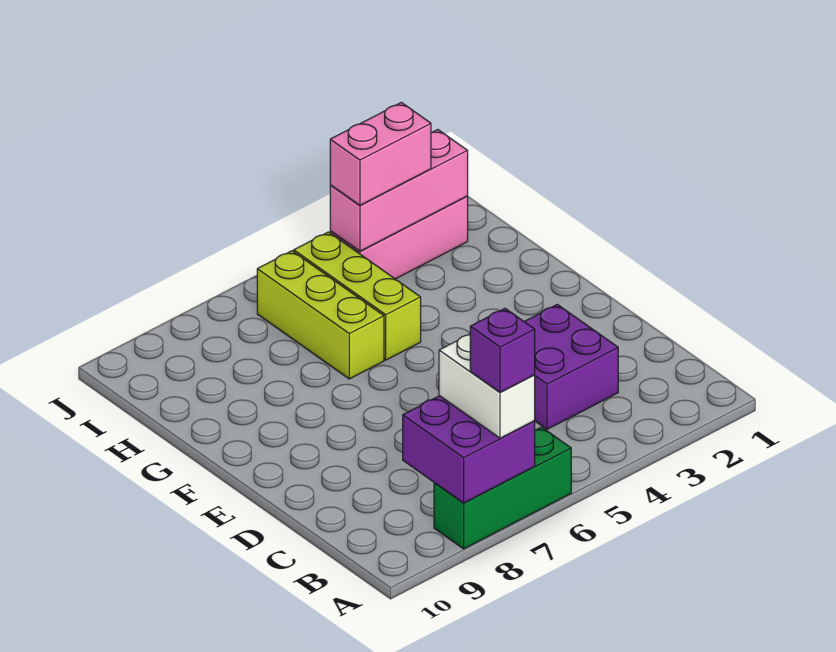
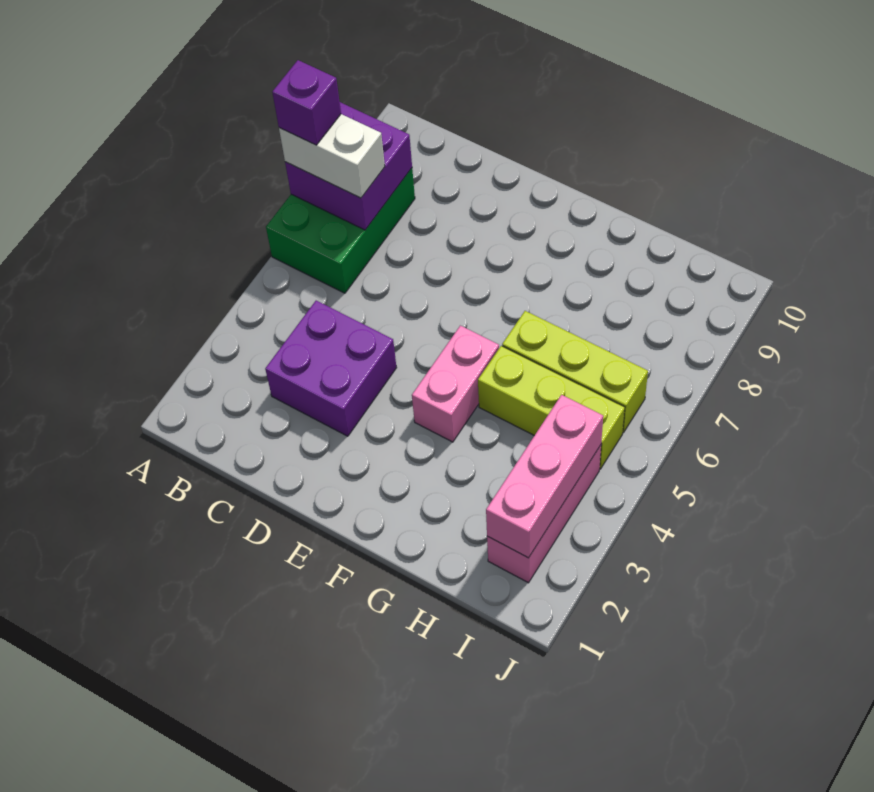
green 1x3 brick [434,427,571,549] -> green 2x3 brick [266,168,415,293]
pink 1x2 brick [330,102,431,205] -> pink 1x2 brick moved to [412,326,499,442]

